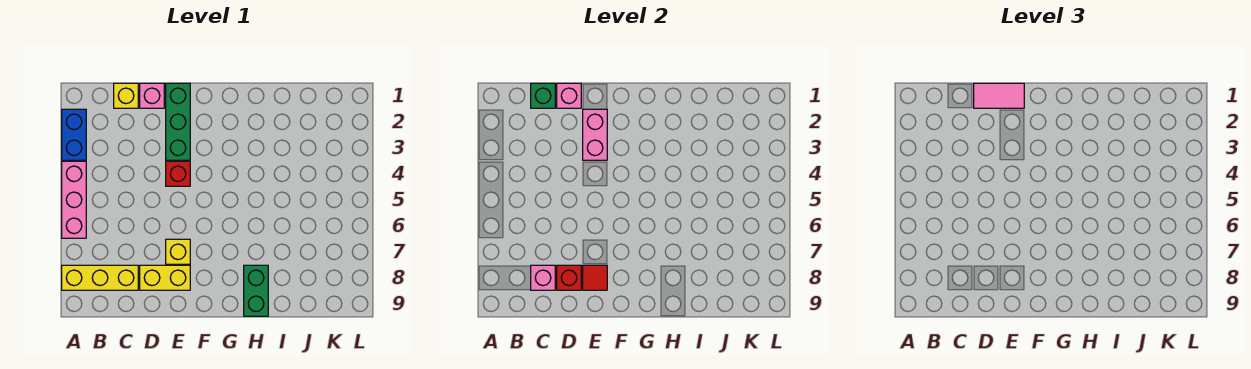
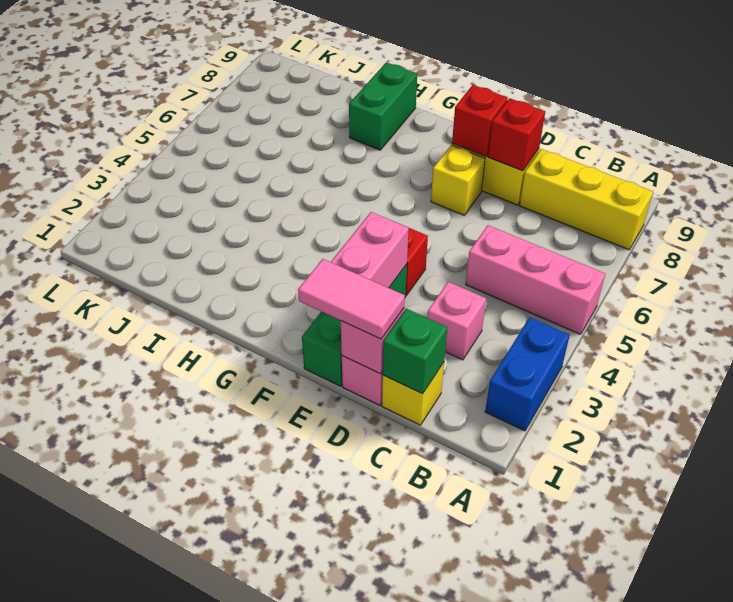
pink 1x3 brick [62,161,86,238] -> pink 1x3 brick turned to [466,225,605,334]
pink 1x1 brick [531,265,555,290] -> pink 1x1 brick moved to [427,282,486,360]
red 1x1 tile [583,265,607,290] -> red 1x1 brick [452,85,508,156]

